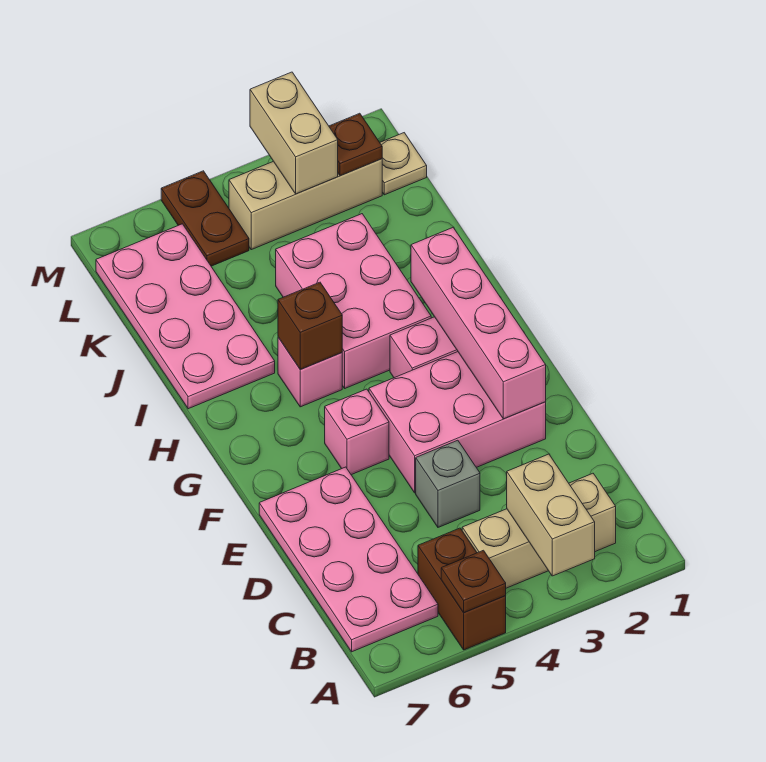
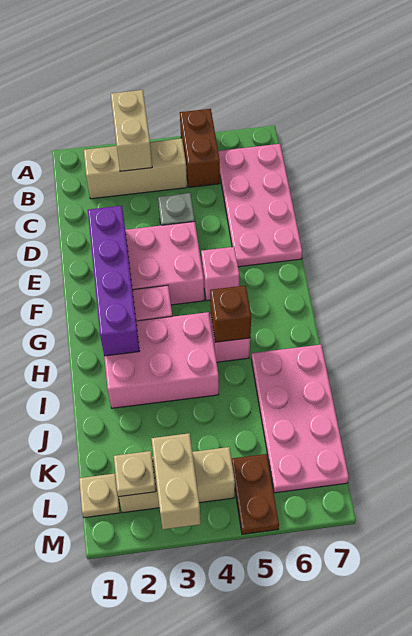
brown 1x1 plate [441,550,506,613] -> none
pink 1x4 brick [411,228,546,419] -> purple 1x4 brick [88,206,139,356]
pink 2x3 brick [276,214,431,388] -> pink 2x3 brick turned to [104,312,219,408]
brown 1x1 plate [329,113,382,176] -> tan 1x1 plate [114,451,156,497]

